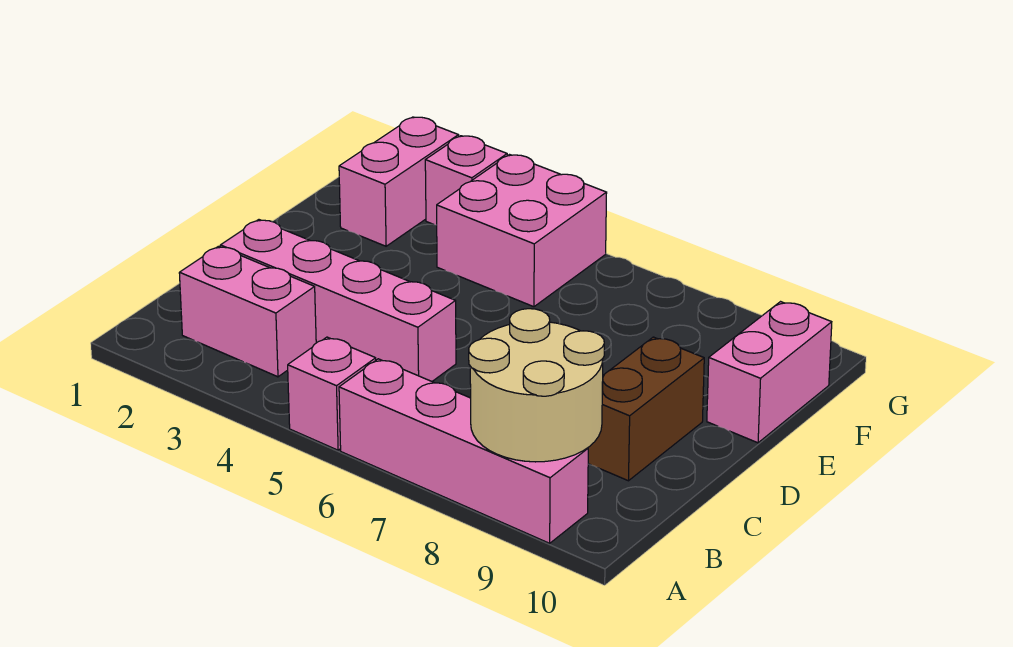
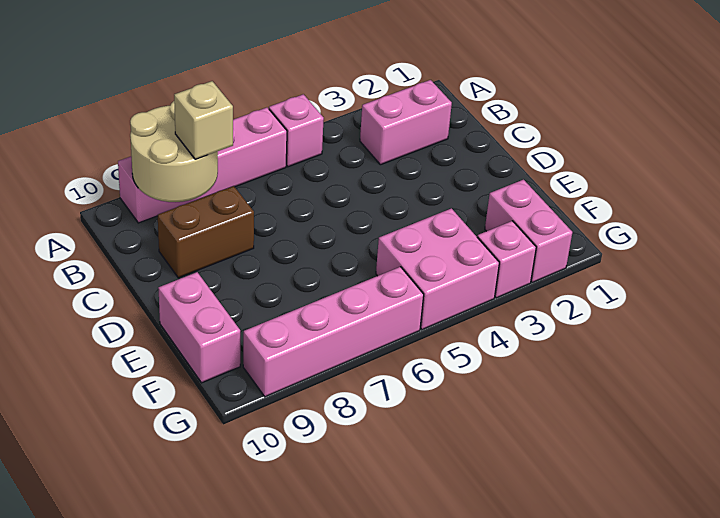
none -> tan 1x1 brick [174,81,233,159]
pink 1x4 brick [220,220,456,381] -> pink 1x4 brick moved to [243,267,424,397]
brown 1x2 brick [588,337,704,481] -> brown 1x2 brick turned to [158,186,254,278]

